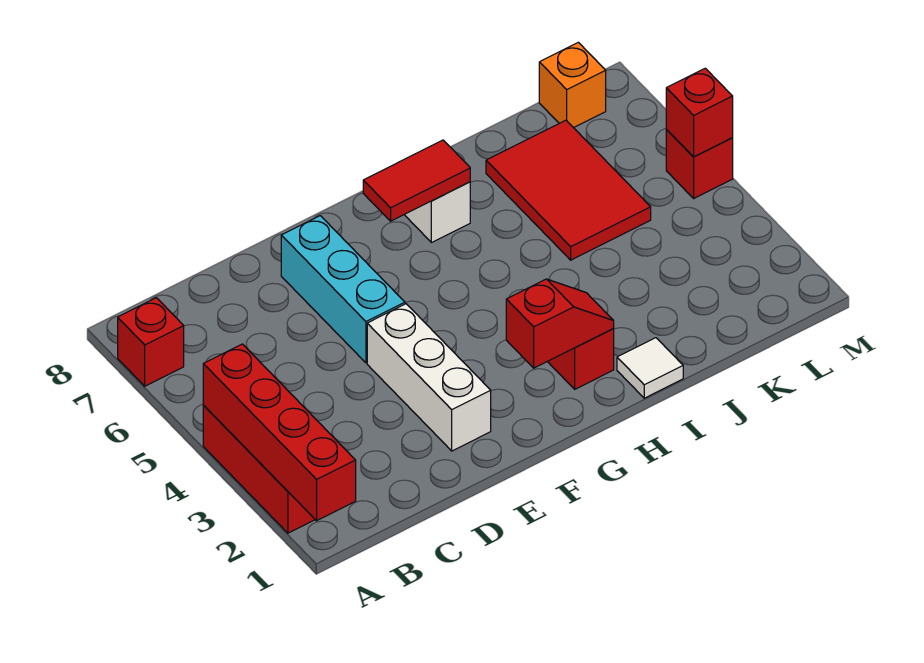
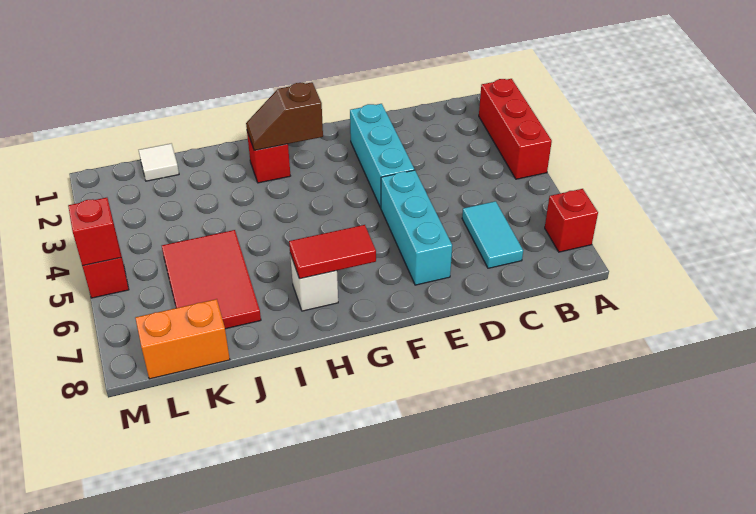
red 1x4 brick [203,344,356,521] -> none
none -> cyan 1x2 tile [462,201,523,268]
white 1x3 brick [367,304,491,451] -> cyan 1x3 brick [350,104,414,208]
red 1x2 slope [506,279,614,368] -> brown 1x2 slope [246,82,323,150]
white 1x1 tile [617,338,683,398] -> white 1x1 tile moved to [139,144,179,181]
orange 1x1 brick [539,42,606,128] -> orange 1x2 brick [135,299,230,379]

